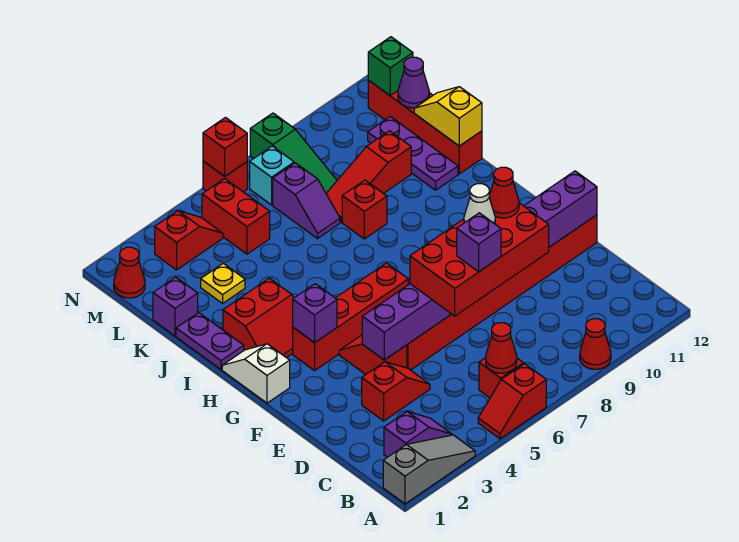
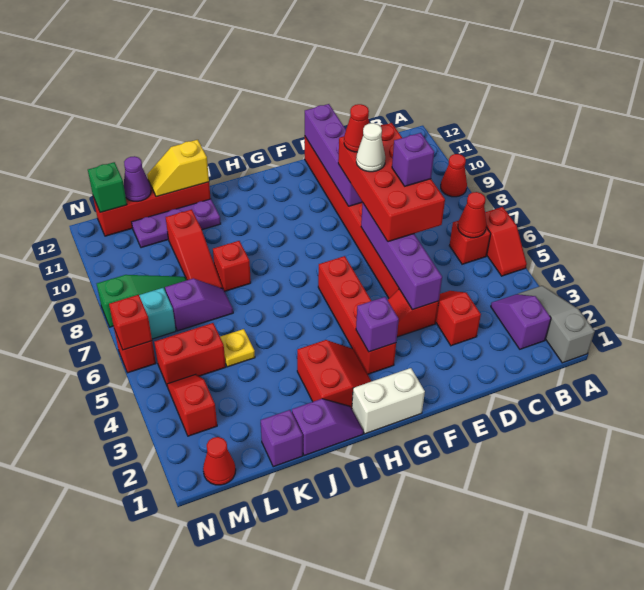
white 1x2 slope [222,344,290,403] -> white 1x2 brick [352,368,425,434]
purple 1x2 plate [176,313,244,370] -> purple 1x2 slope [292,399,363,456]
yellow 1x1 plate [201,263,245,303] -> yellow 1x1 plate moved to [220,329,255,367]

